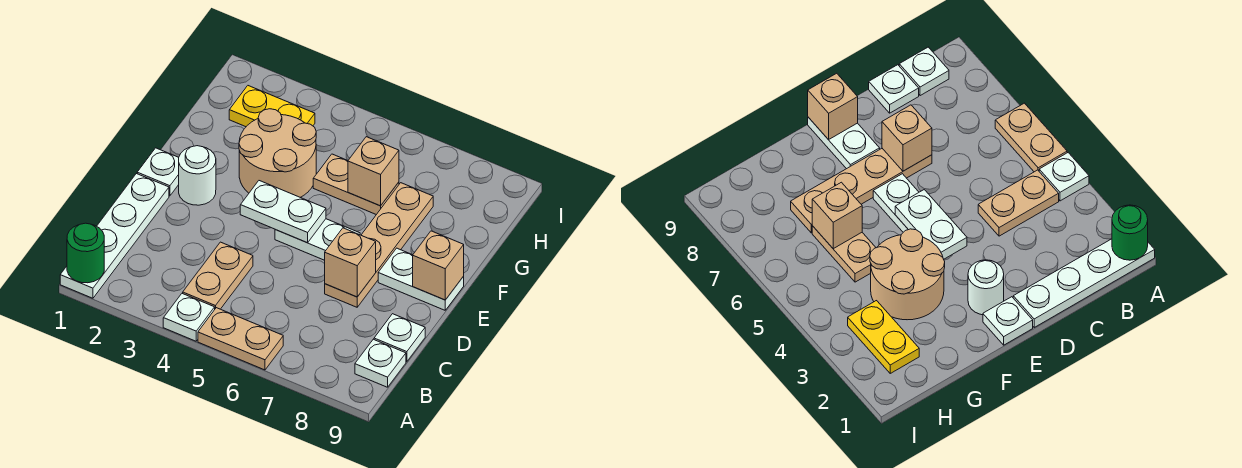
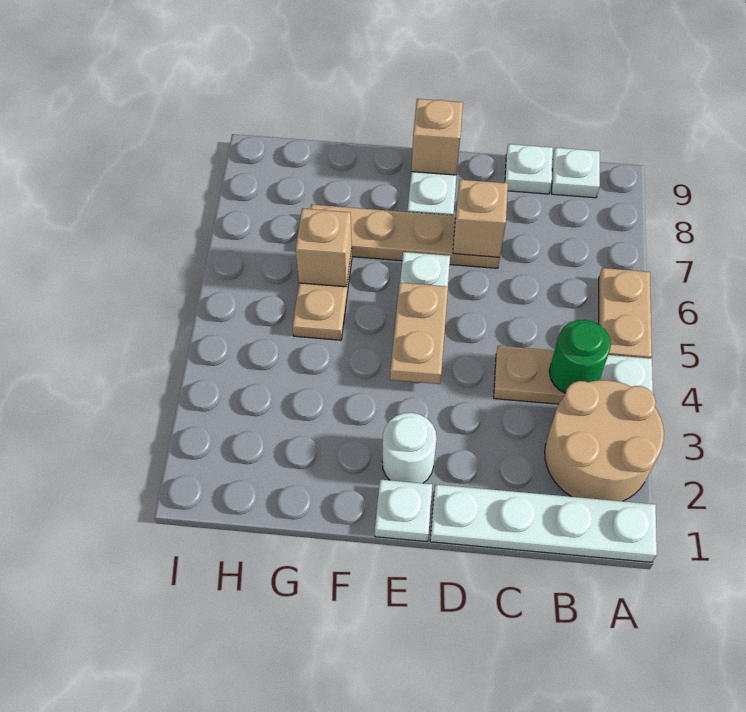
green 1x1 round brick [67,223,104,283] -> green 1x1 round brick moved to [549,320,611,393]
white 1x2 plate [240,181,326,243] -> tan 1x2 plate [390,283,448,384]
tan 2x2 round brick [239,109,316,197] -> tan 2x2 round brick moved to [545,380,664,501]
yellow 1x2 plate [229,86,315,127] -> none

